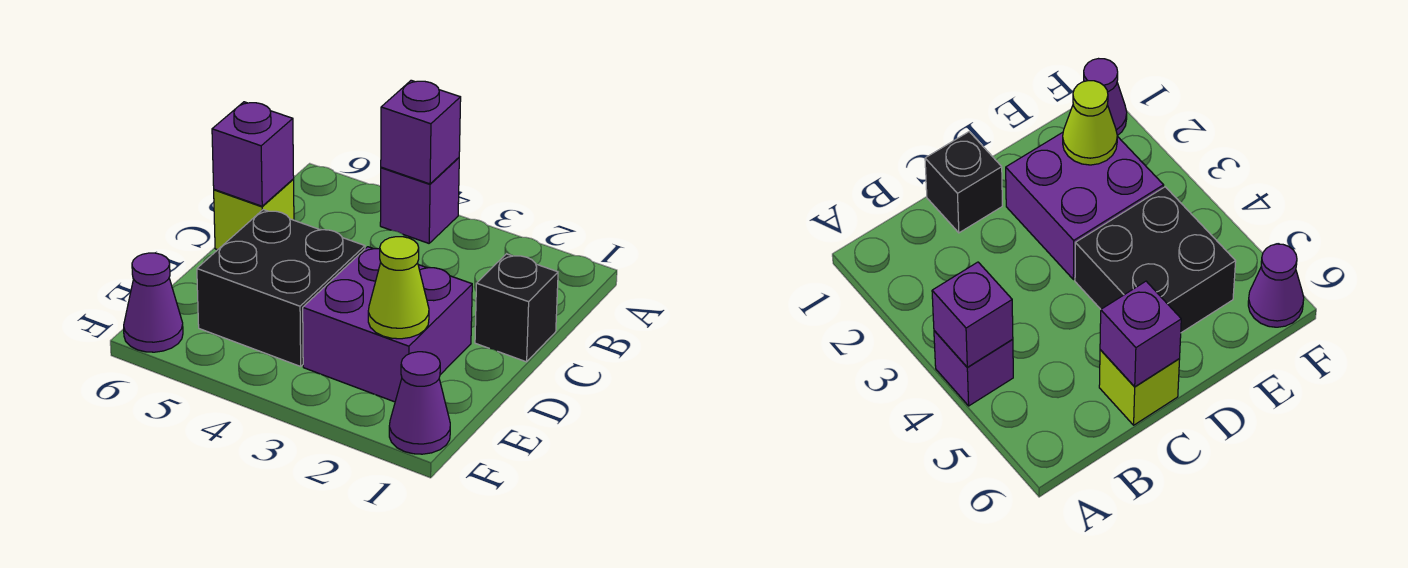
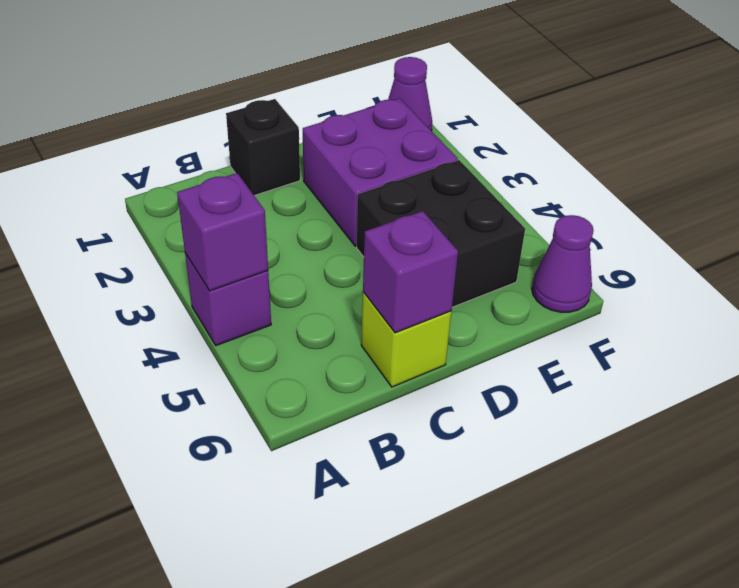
lime 1x1 cone [368,237,429,339] -> none

